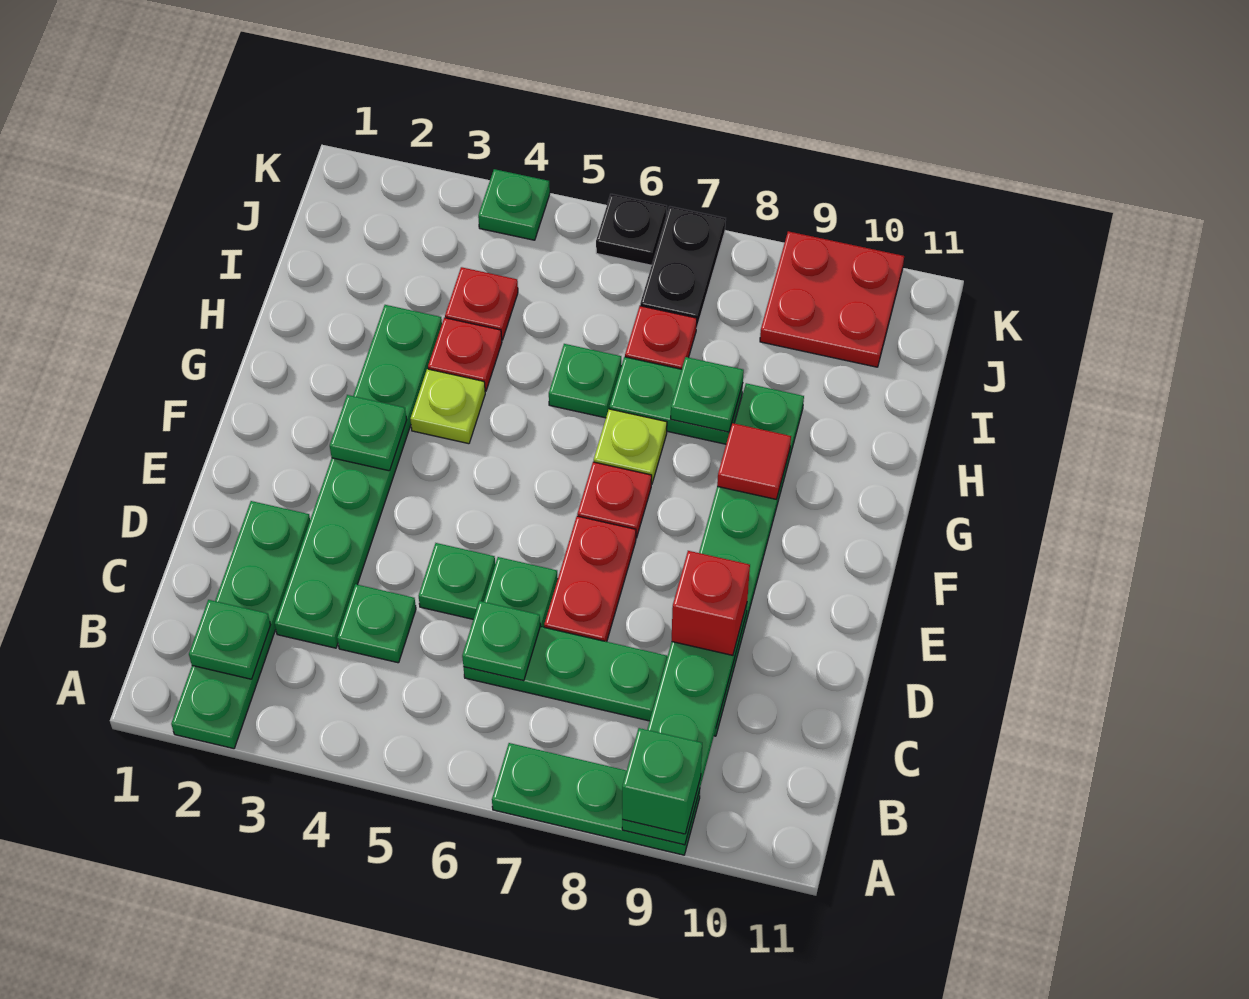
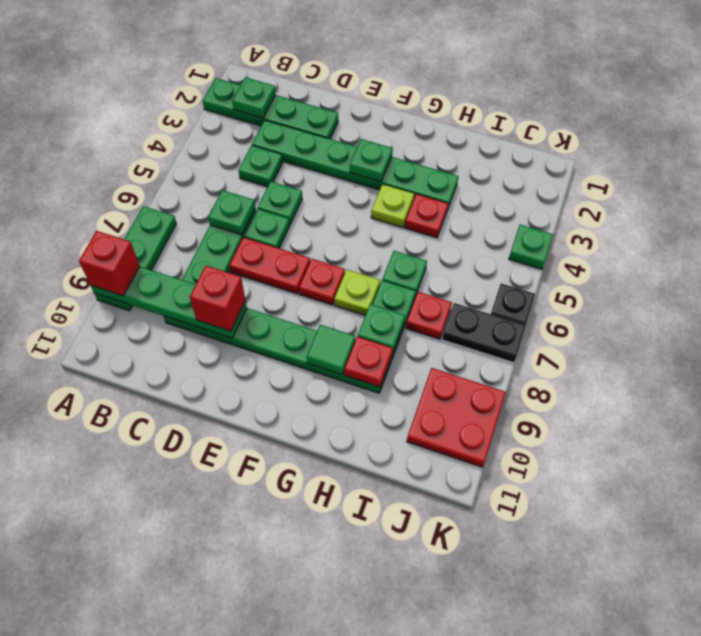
green 1x1 brick [622,728,702,834] -> red 1x1 brick [79,231,140,296]
red 1x1 tile [717,423,791,500] -> green 1x1 tile [307,325,355,375]
red 1x1 plate [445,267,518,340] -> red 1x1 plate moved to [344,337,393,387]

